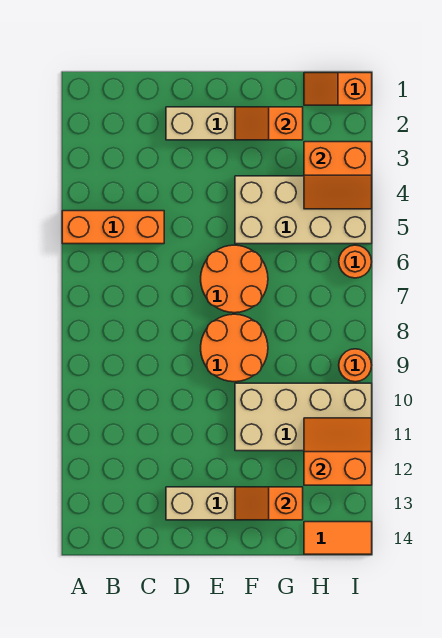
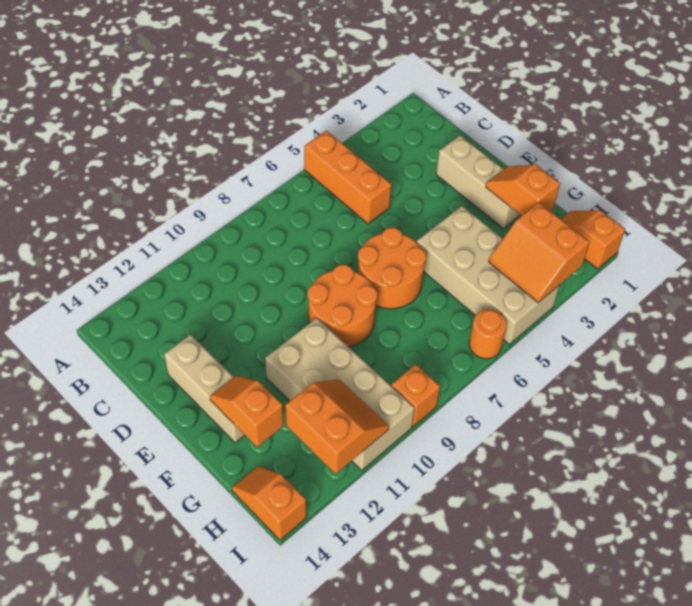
orange 1x2 tile [304,522,372,554] -> orange 1x2 slope [232,466,307,540]
orange 1x1 round brick [339,349,372,382] -> orange 1x1 brick [391,364,440,427]

